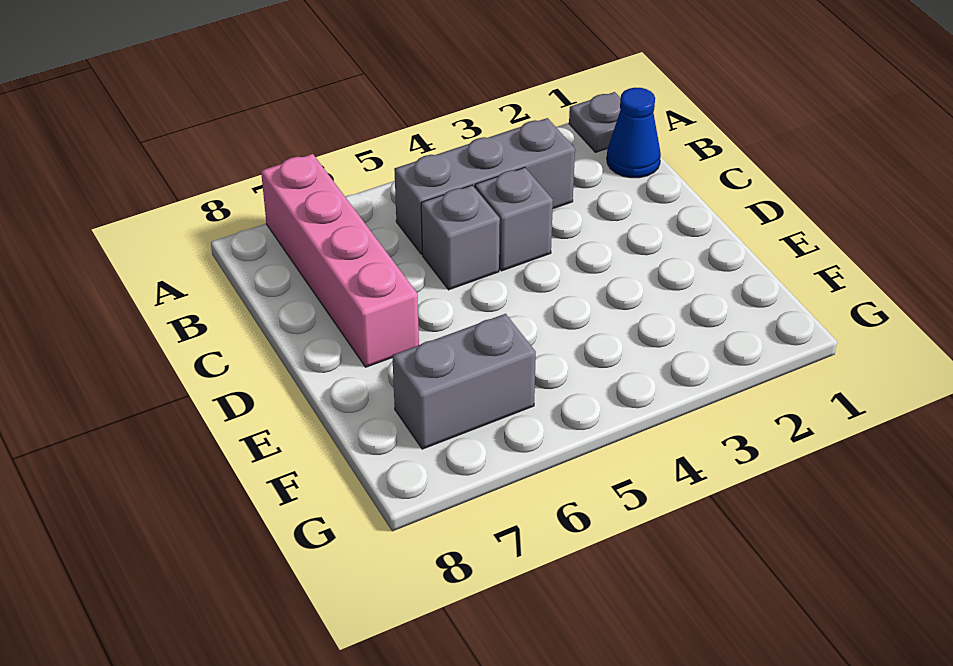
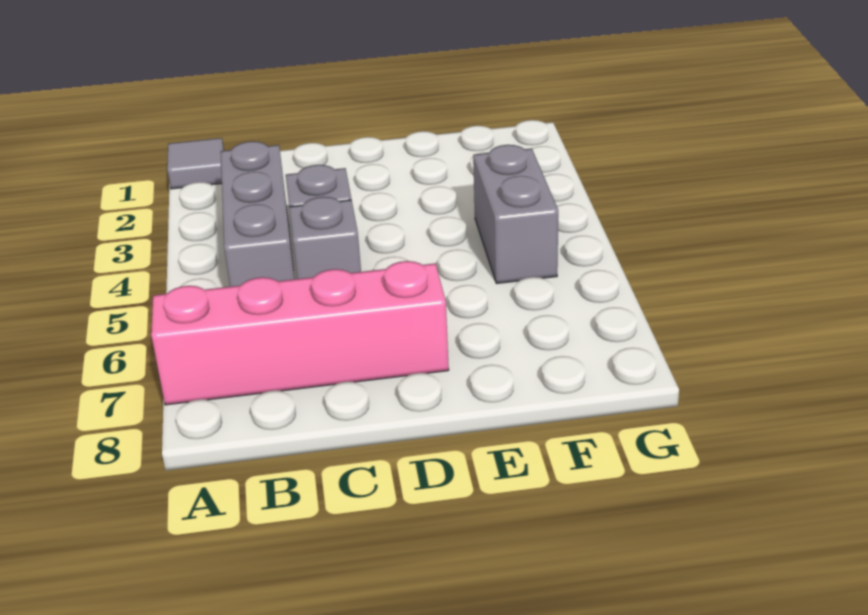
grey 1x1 plate [569,92,620,152] -> grey 1x1 tile [167,138,224,189]
blue 1x1 cone [607,88,661,178] -> none
grey 1x2 brick [392,314,536,449] -> grey 1x2 brick moved to [473,145,558,283]

